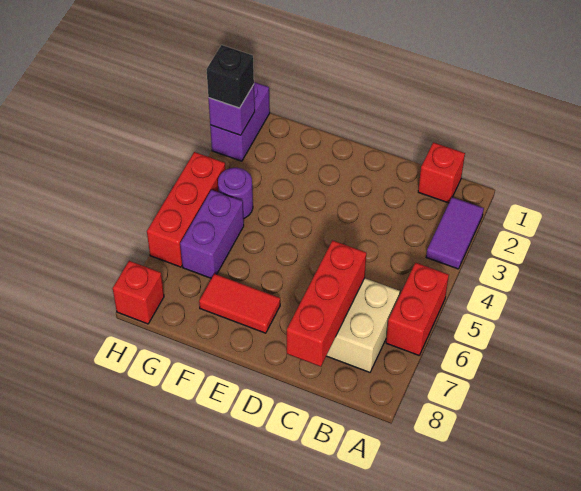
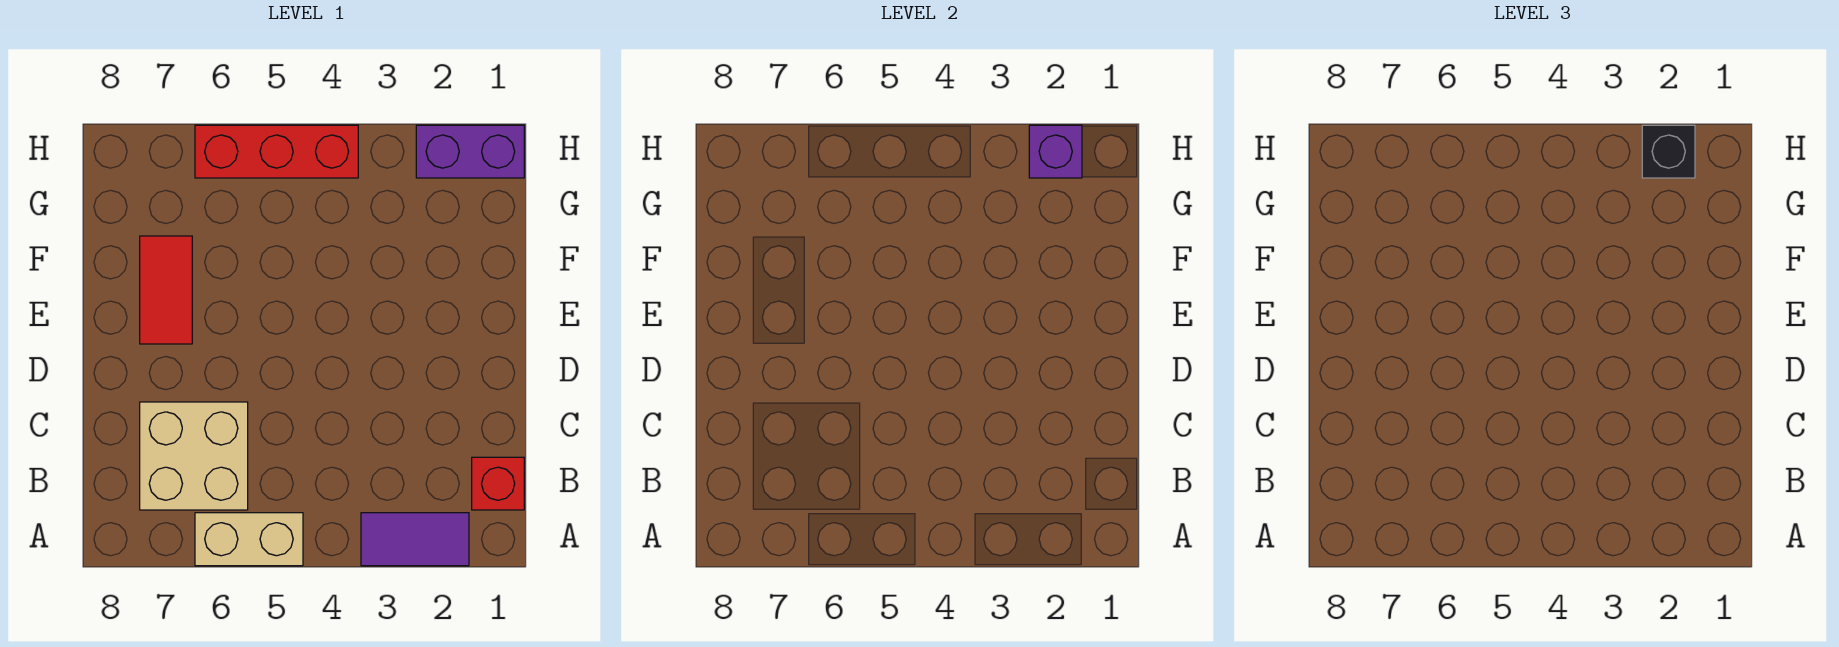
red 1x2 brick [386,263,449,355] -> tan 1x2 brick [195,513,303,566]
red 1x3 brick [287,240,366,367] -> none
purple 1x1 round brick [218,168,253,218] -> none
purple 1x2 brick [180,190,244,278] -> none
red 1x1 brick [113,261,164,324] -> none

